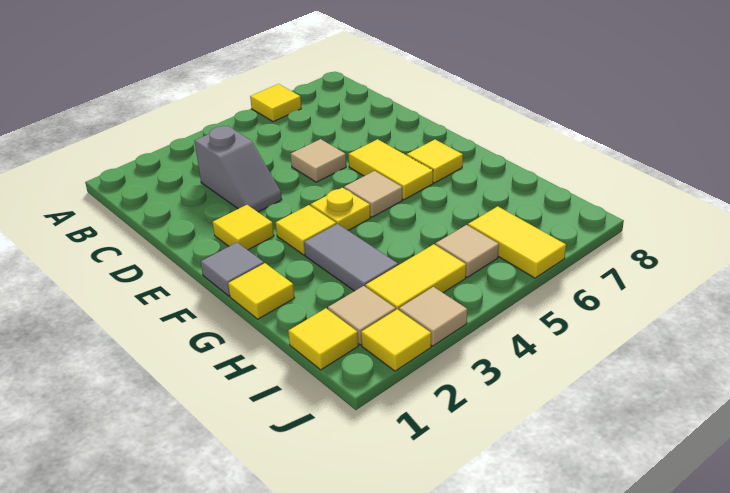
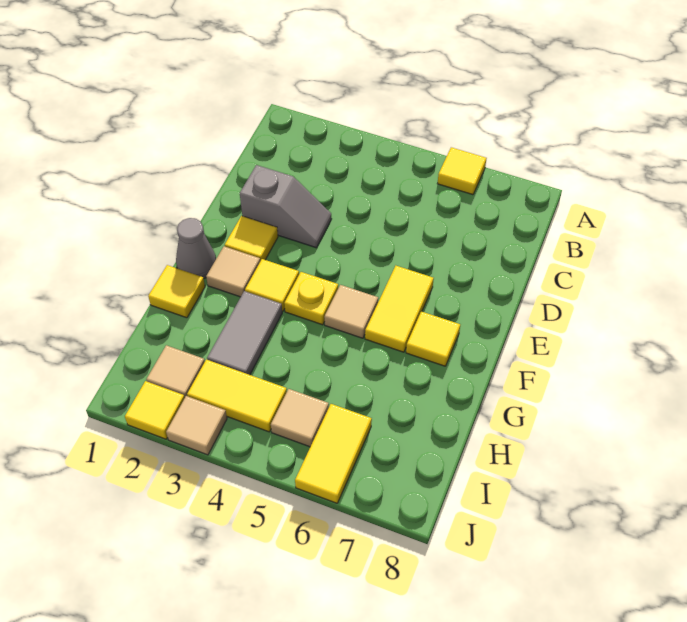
grey 1x2 slope [195,126,282,212] -> grey 1x2 slope turned to [240,165,331,248]
tan 1x1 tile [291,139,346,182] -> tan 1x1 tile moved to [206,246,260,297]
grey 1x1 tile [201,243,264,296] -> grey 1x1 cone [176,218,216,278]
yellow 1x1 tile [288,308,358,370] -> none

